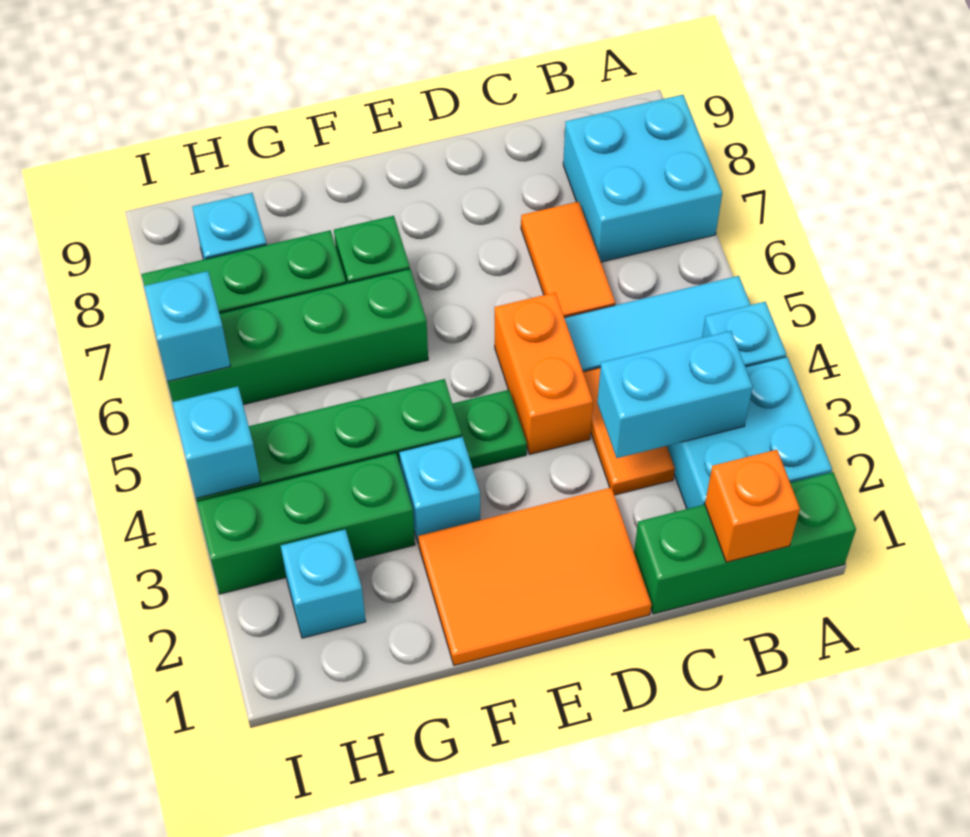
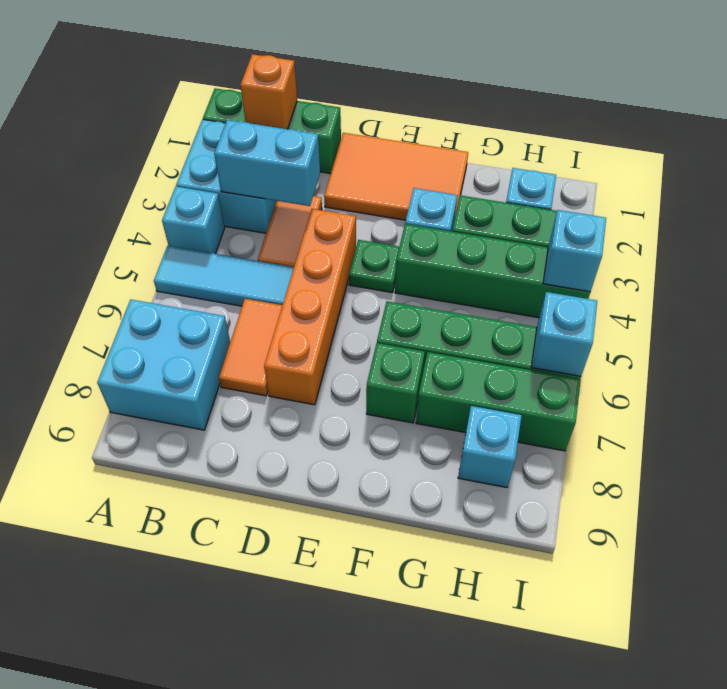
orange 1x2 brick [495,293,593,454] -> orange 1x4 brick [264,209,356,405]

